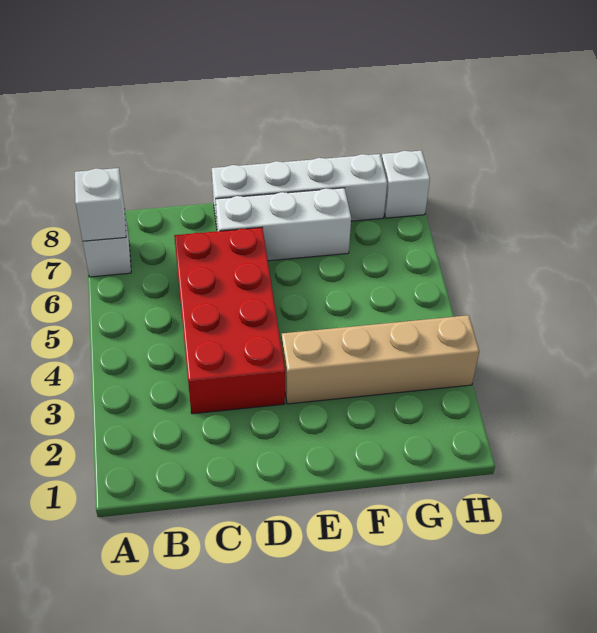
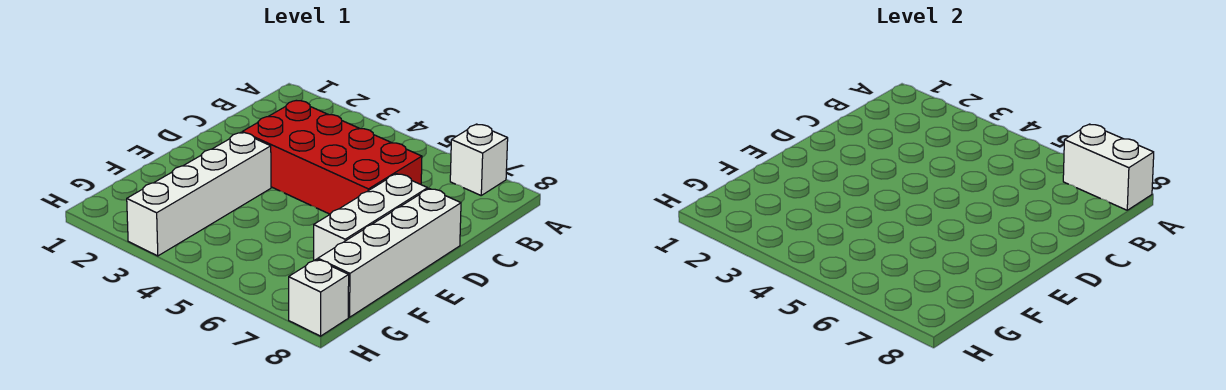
white 1x1 brick [75,168,126,241] -> white 1x2 brick [1063,124,1154,210]
tan 1x4 brick [281,315,479,404] -> white 1x4 brick [127,132,271,256]

